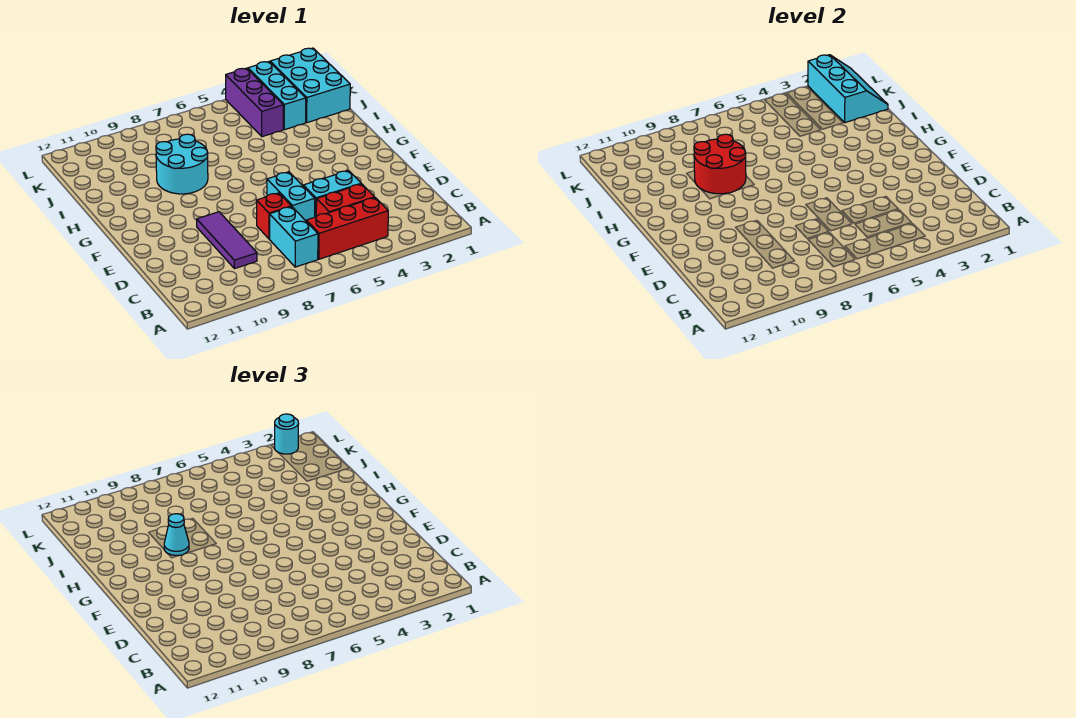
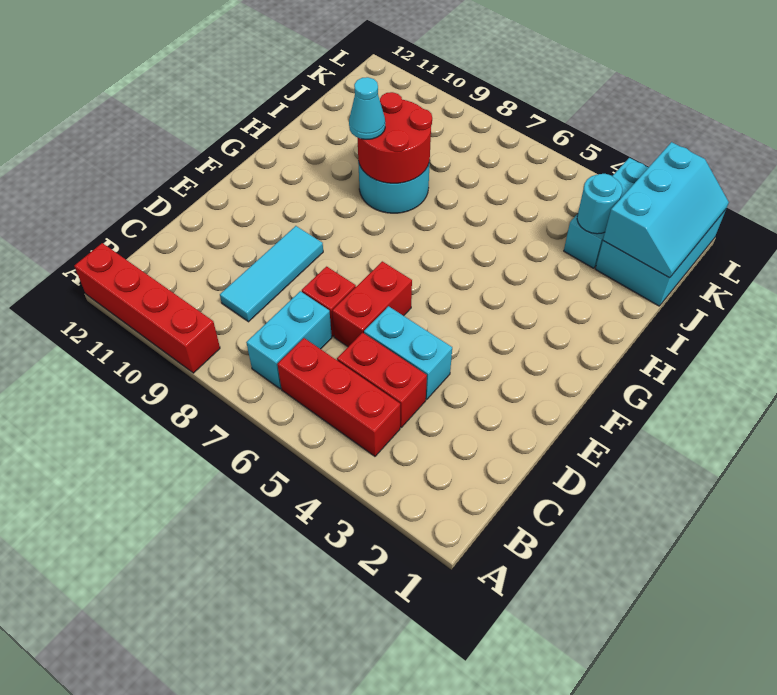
none -> red 1x4 brick [74,243,220,373]
purple 1x3 tile [197,212,257,269] -> cyan 1x3 tile [220,226,323,322]
cyan 1x2 brick [267,172,315,221] -> red 1x2 brick [332,261,412,347]
purple 1x3 brick [226,68,283,137] -> none
cyan 1x1 round brick [275,414,298,454] -> cyan 1x1 round brick moved to [577,174,622,234]

